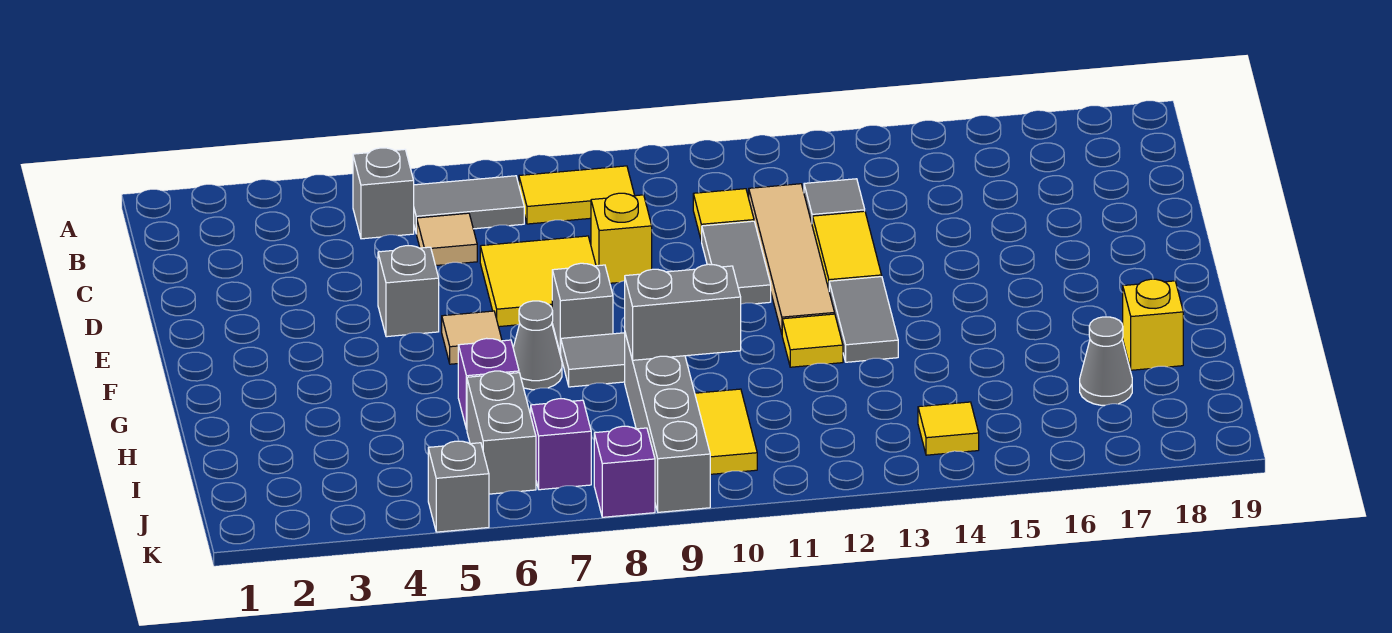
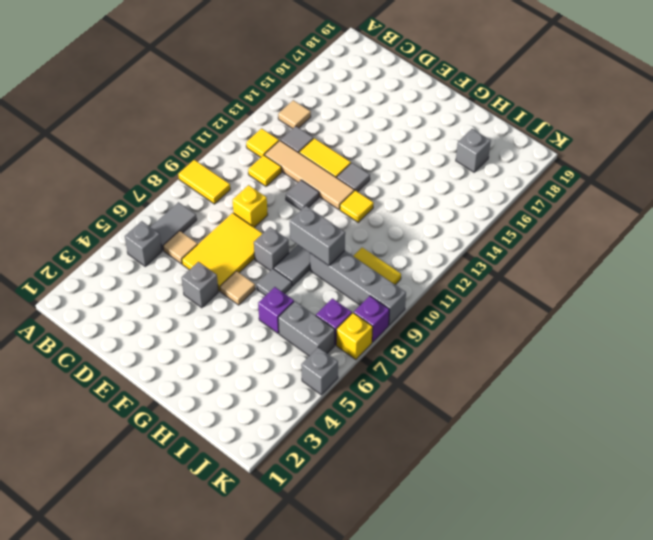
yellow 1x2 tile [519,166,635,224] -> yellow 1x2 tile turned to [178,160,230,204]
none -> tan 1x1 tile [278,100,311,129]
yellow 2x2 tile [480,236,596,327] -> yellow 2x3 tile [182,213,263,291]
grey 1x2 tile [702,221,771,304] -> grey 1x1 tile [286,180,319,210]
grey 1x2 tile [829,277,898,362] -> grey 1x1 tile [337,163,370,192]
grey 1x1 cone [513,301,562,390] -> grey 1x1 tile [257,269,292,296]
grey 1x2 brick [625,264,741,360] -> grey 1x2 brick turned to [290,206,345,266]
yellow 1x1 brick [1123,279,1183,370] -> yellow 1x1 brick moved to [336,313,373,360]
grey 1x1 cone [1080,317,1132,406] -> grey 1x1 brick [456,129,491,172]
yellow 1x1 tile [918,402,979,455] -> yellow 1x1 tile moved to [246,128,279,157]

